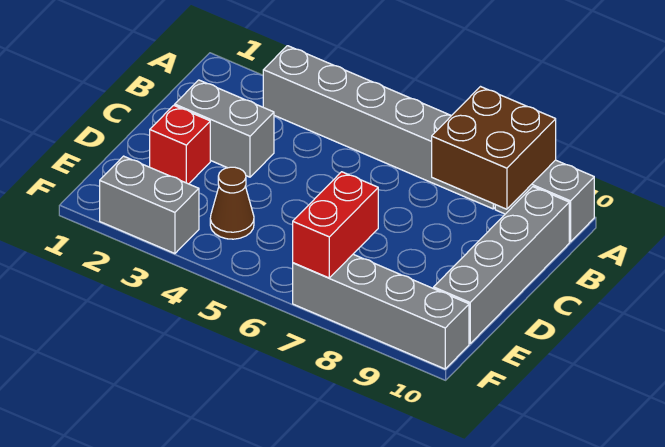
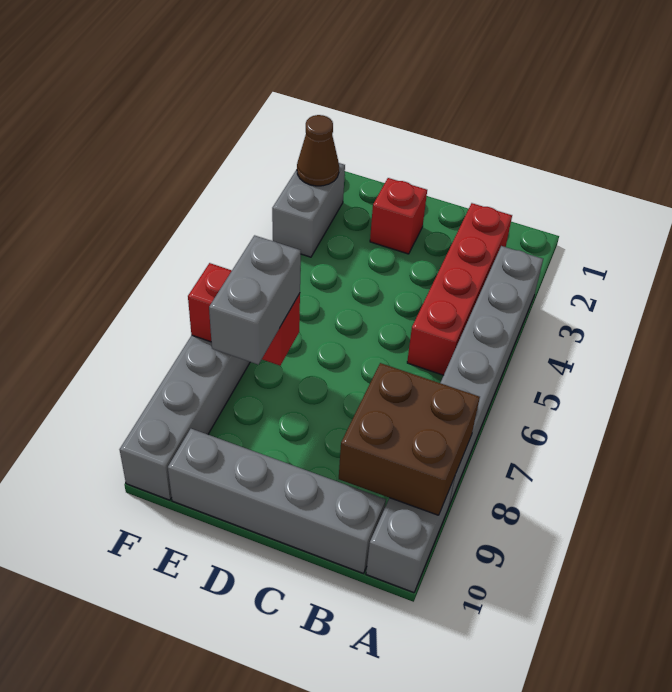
none -> red 1x4 brick [407,203,512,375]
grey 1x2 brick [175,80,274,177] -> grey 1x2 brick moved to [209,235,301,365]
brown 1x1 cone [210,167,254,239] -> brown 1x1 cone moved to [297,115,339,186]

